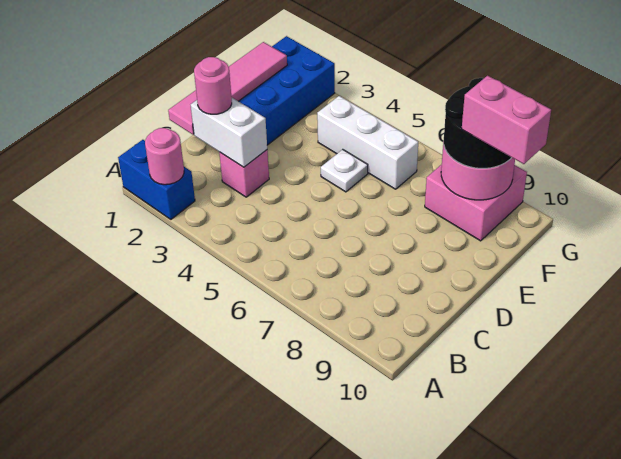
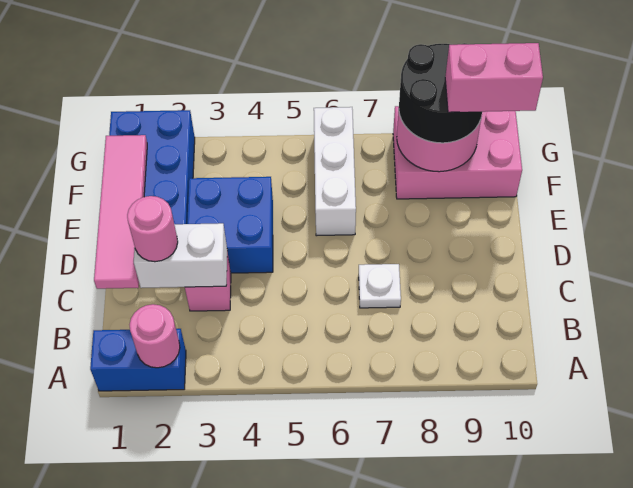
none -> blue 2x2 brick [187,177,273,273]
white 1x1 plate [321,149,368,192] -> white 1x1 plate moved to [359,264,401,308]
white 1x3 brick [317,96,418,189] -> white 1x3 brick turned to [314,107,356,236]
pink 2x2 brick [425,164,527,241] -> pink 2x3 brick [393,106,522,199]

